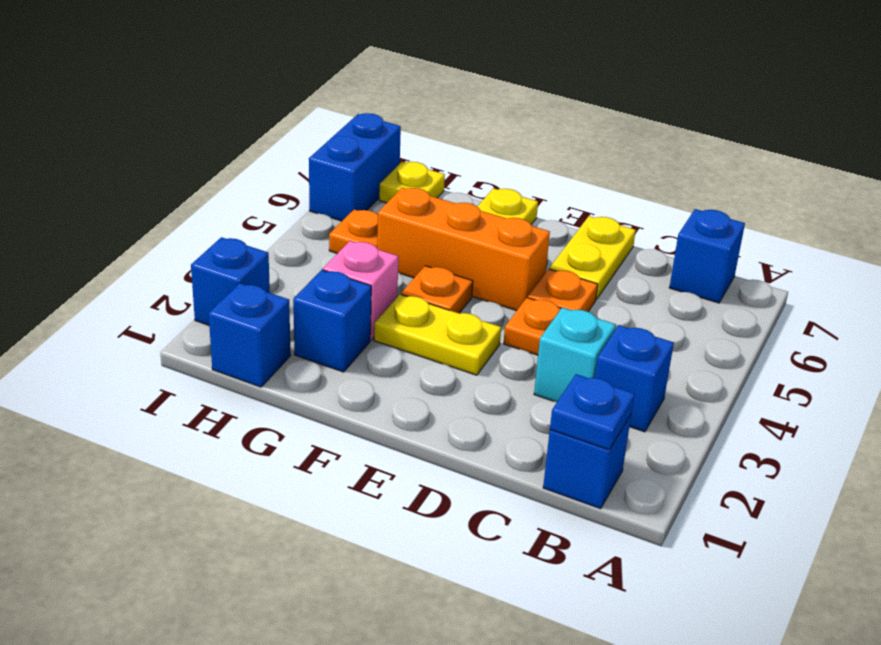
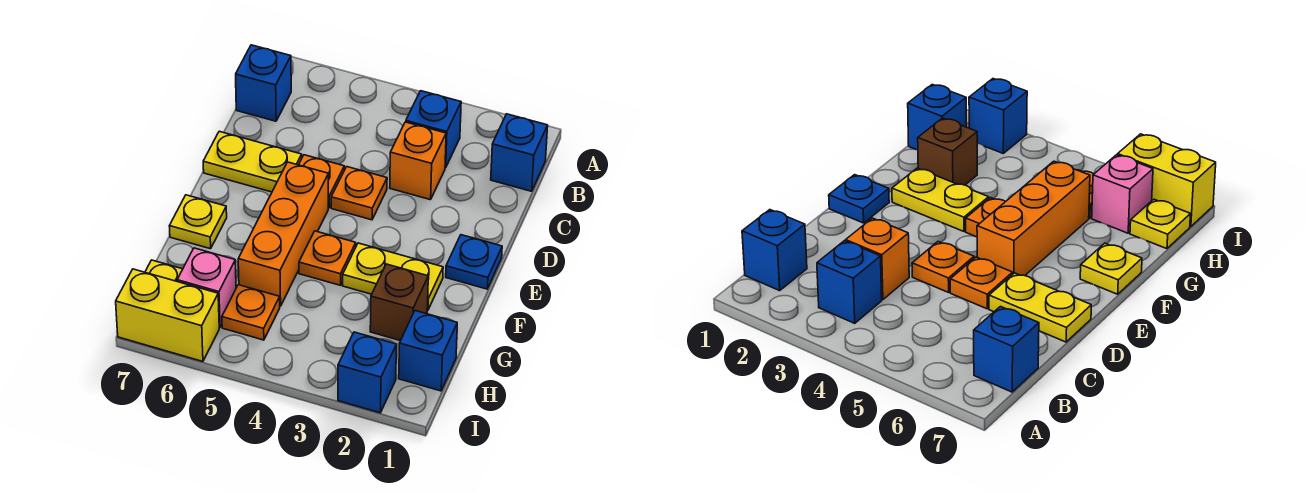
blue 1x1 plate [550,374,635,450] -> blue 1x1 plate moved to [446,235,502,289]
cyan 1x1 brick [534,307,616,402] -> orange 1x1 brick [390,122,446,200]
yellow 1x2 plate [374,294,501,375] -> yellow 1x2 plate turned to [343,243,443,310]
blue 1x1 brick [293,270,371,372] -> brown 1x1 brick [370,264,428,341]
pink 1x1 brick [323,241,399,340] -> pink 1x1 brick moved to [177,248,236,327]
blue 1x2 brick [309,113,401,221] -> yellow 1x2 brick [116,269,219,362]

